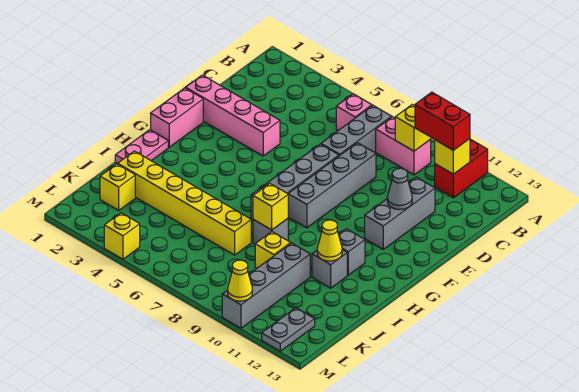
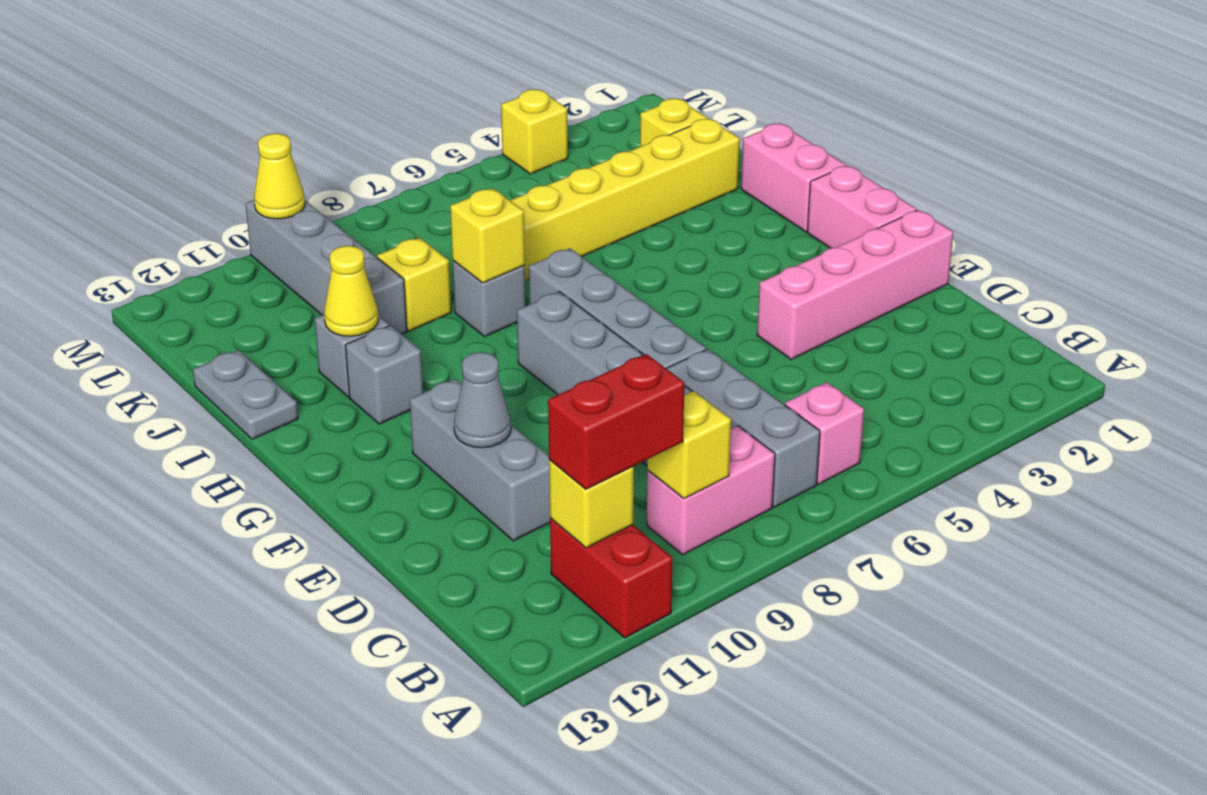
pink 1x2 plate [115,130,168,164] -> pink 1x2 brick [741,123,845,232]
grey 1x2 plate [262,308,315,351] -> grey 1x2 plate moved to [193,350,298,439]

